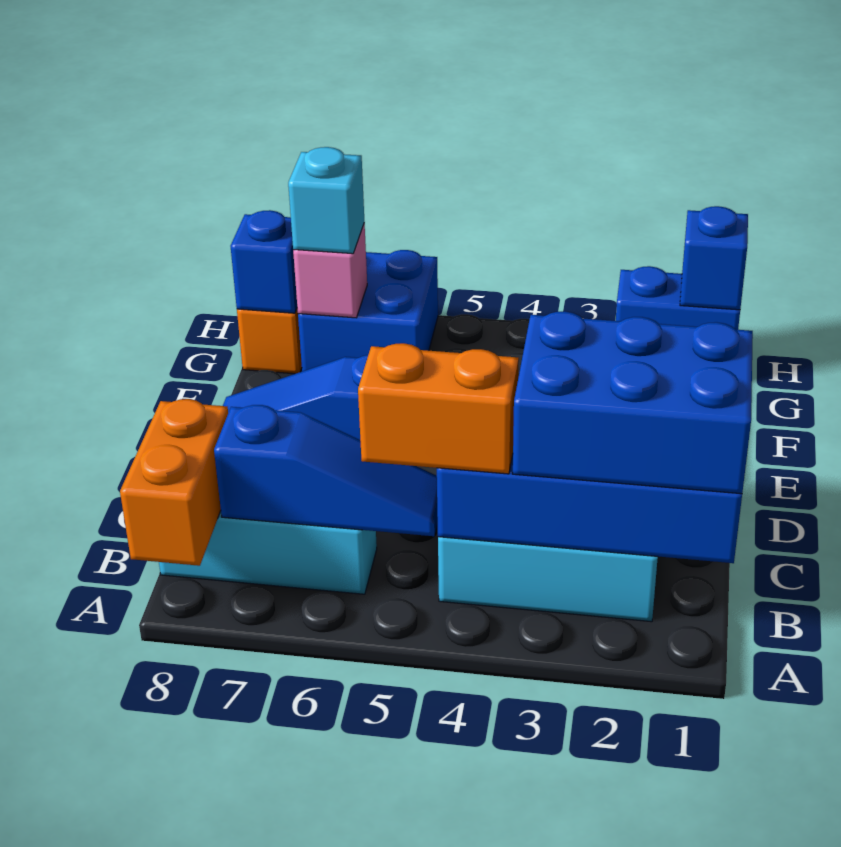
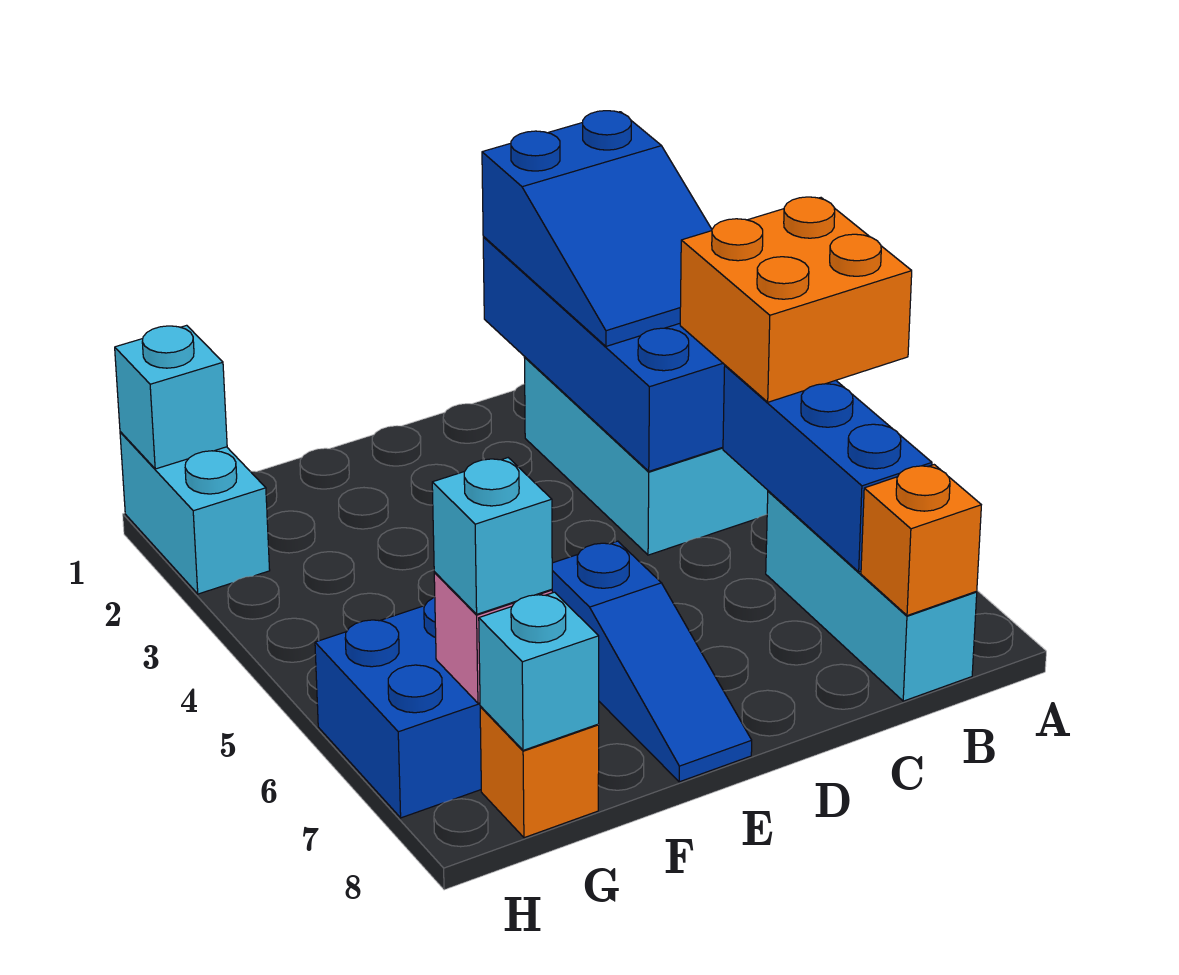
orange 1x2 brick [120,399,228,566] -> orange 1x1 brick [861,465,981,616]
blue 2x3 brick [513,311,753,494] -> blue 2x3 slope [482,111,712,346]
orange 1x2 brick [358,343,519,474] -> orange 2x2 brick [680,197,912,402]
blue 1x3 slope [214,405,438,536] -> blue 1x3 brick [723,365,932,572]
blue 1x1 brick [231,210,297,313] -> cyan 1x1 brick [479,592,599,750]
blue 1x2 brick [616,266,740,330] -> cyan 1x2 brick [120,432,270,594]
blue 1x1 brick [680,206,748,310] -> cyan 1x1 brick [115,325,227,469]

